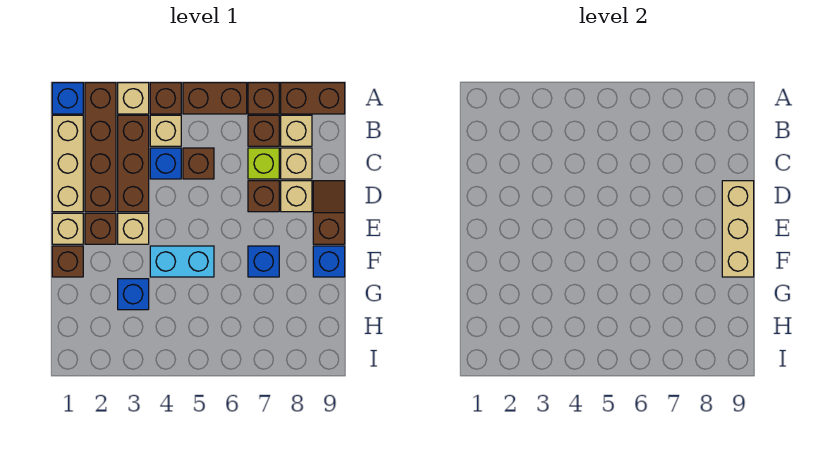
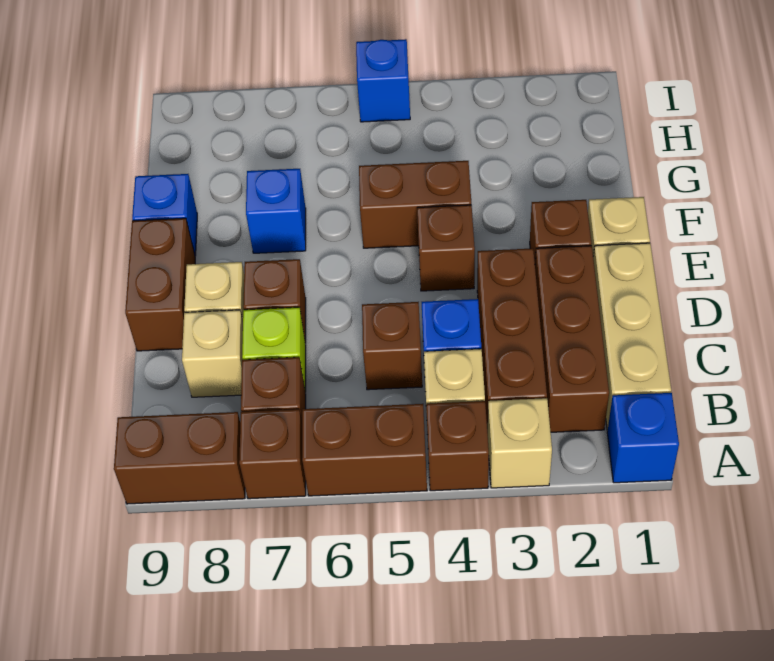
brown 1x4 brick [85,83,116,212] -> brown 1x3 brick [535,246,609,432]
tan 1x1 brick [281,115,312,146] -> none
brown 1x2 slope [313,181,345,244] -> brown 1x2 brick [125,218,195,351]
tan 1x3 brick [722,181,754,277] -> none
tan 1x1 brick [118,213,149,244] -> none
brown 1x1 brick [52,246,83,277] -> brown 1x1 brick moved to [417,205,475,291]
cyan 1x2 brick [150,246,214,277] -> brown 1x2 brick [359,161,471,248]
blue 1x1 brick [118,279,149,310] -> blue 1x1 brick moved to [356,39,410,122]

